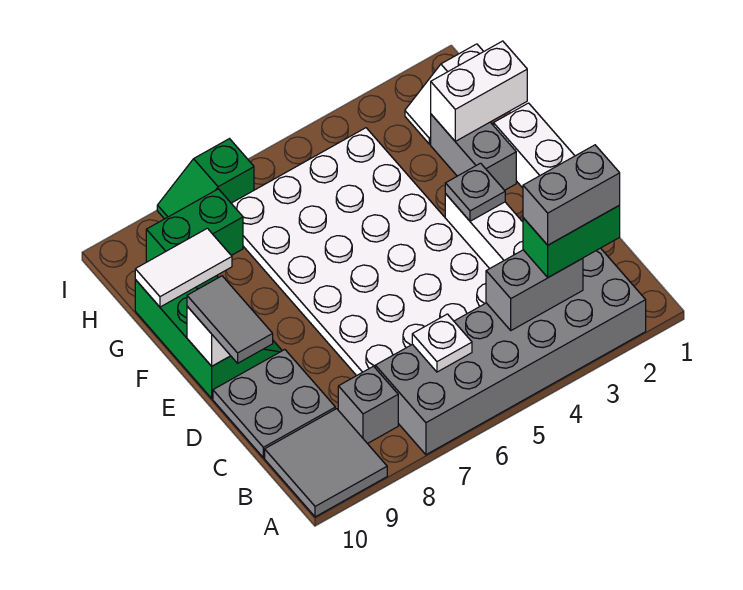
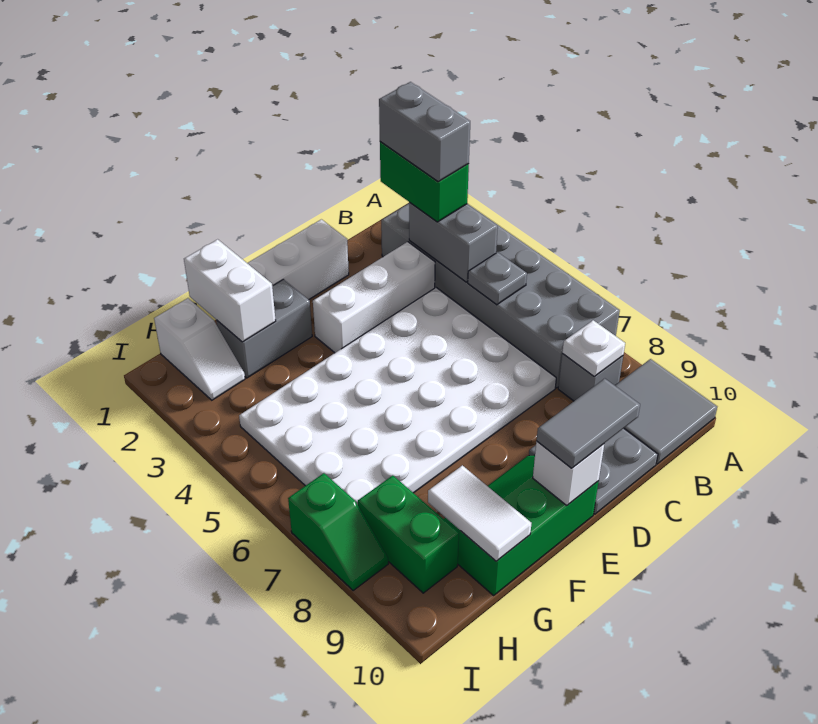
white 1x1 plate [412,314,472,372] -> white 1x1 plate moved to [562,320,625,377]
grey 1x1 plate [445,163,505,221] -> grey 1x1 plate moved to [468,252,527,305]

